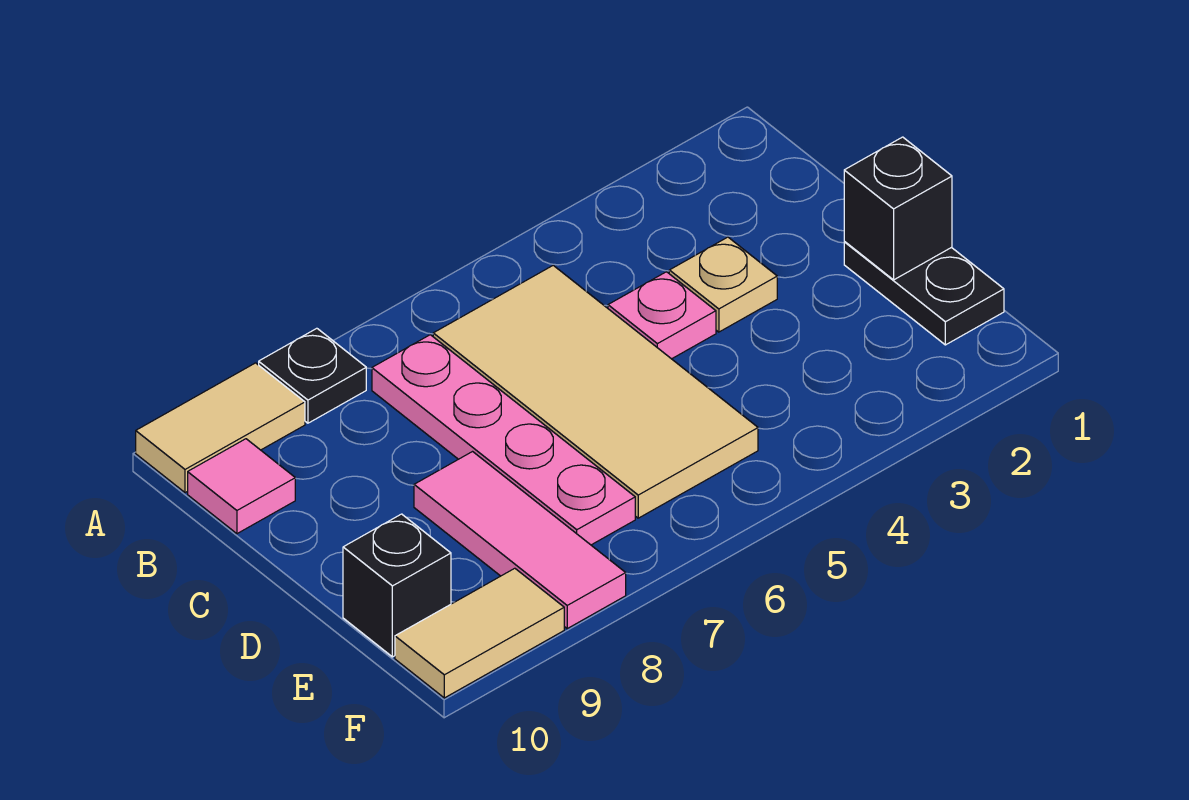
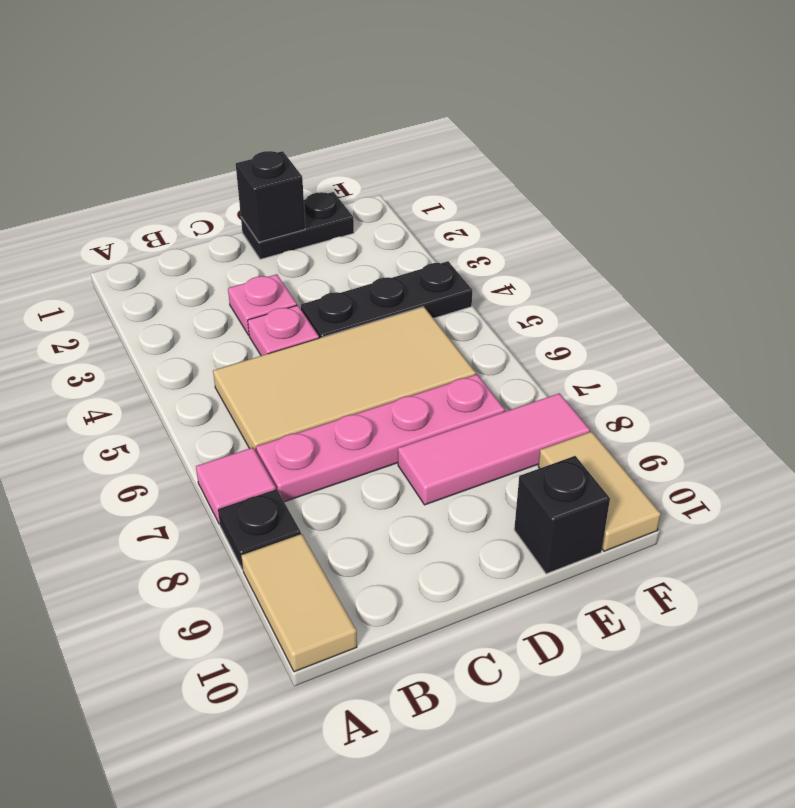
pink 1x1 tile [188,439,295,534] -> pink 1x1 tile moved to [196,448,276,524]
tan 1x1 plate [669,237,777,332] -> pink 1x1 plate [228,274,297,335]
none -> black 1x3 plate [301,261,472,338]

